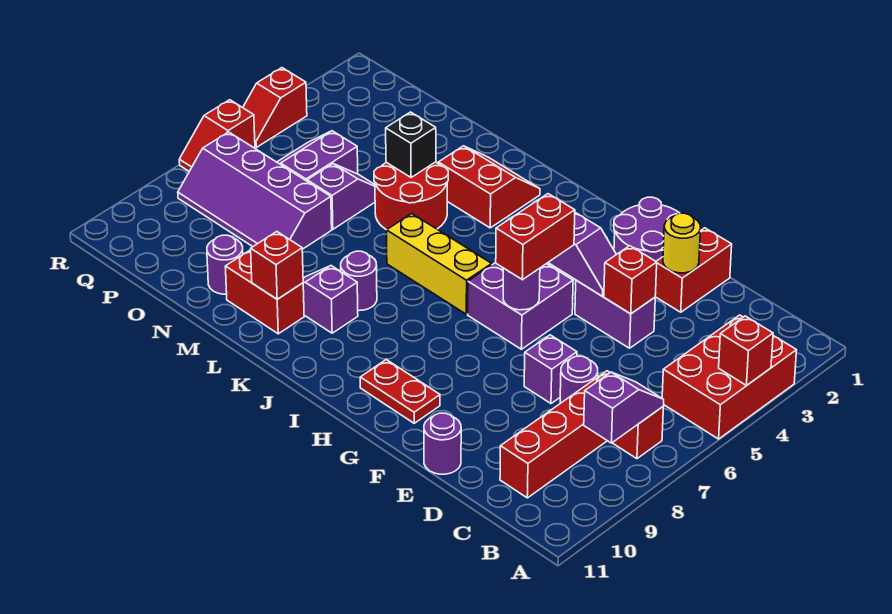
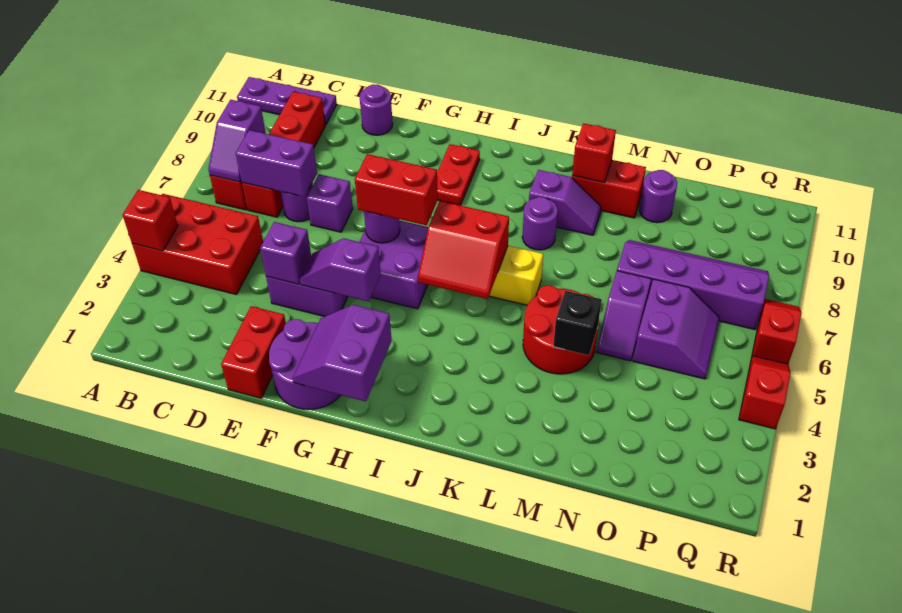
red 2x3 brick [662,315,797,439] -> red 2x3 brick turned to [132,194,263,295]
none -> purple 1x3 plate [237,77,337,125]
none -> purple 1x2 brick [236,130,317,197]
yellow 1x1 round brick [663,213,701,273] -> none
red 1x1 brick [604,246,657,314] -> purple 1x1 brick [260,222,311,284]
none -> purple 2x2 slope [293,305,392,401]
red 1x2 brick [496,194,575,280] -> red 1x2 brick turned to [355,154,438,225]
red 1x2 plate [360,360,440,423] -> red 1x2 plate turned to [437,144,480,205]
red 2x2 slope [438,146,540,228] -> red 2x2 slope moved to [418,201,509,299]

